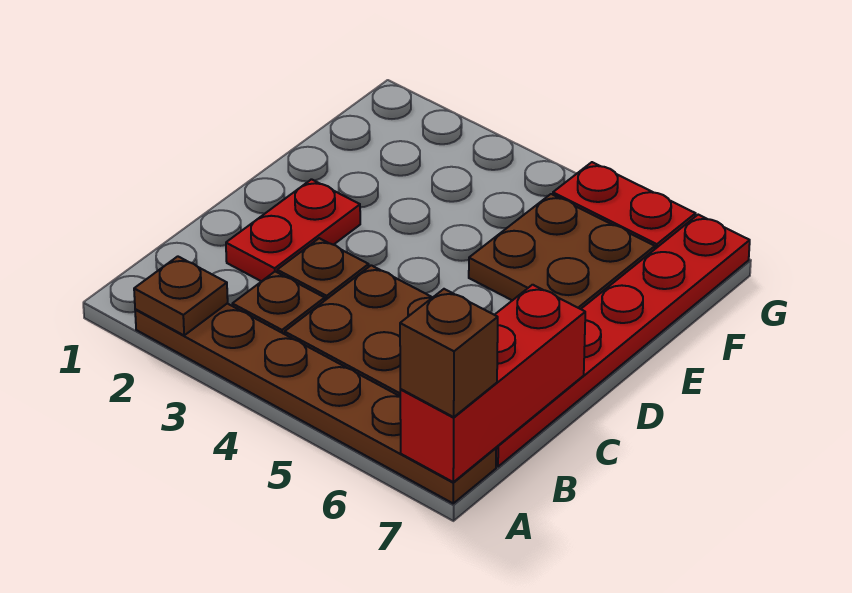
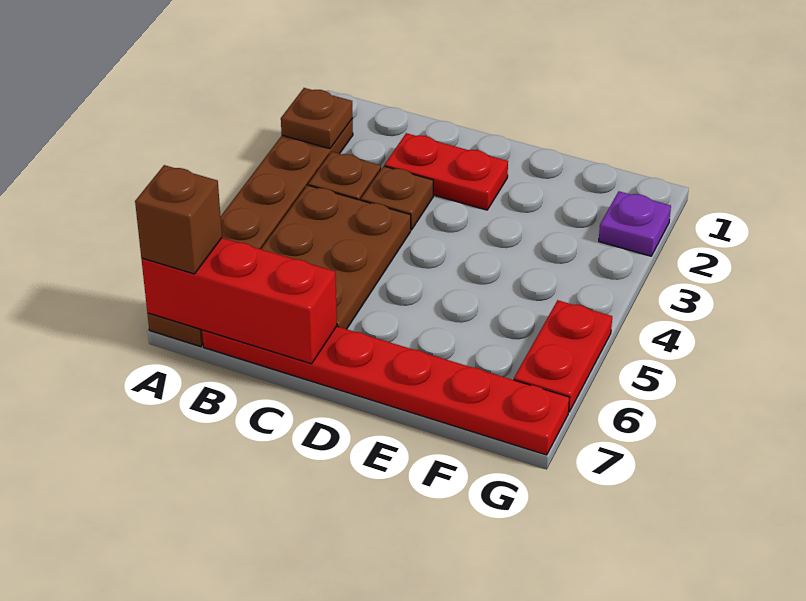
brown 2x2 plate [469,194,655,309] -> none
none -> purple 1x1 plate [599,191,671,256]

